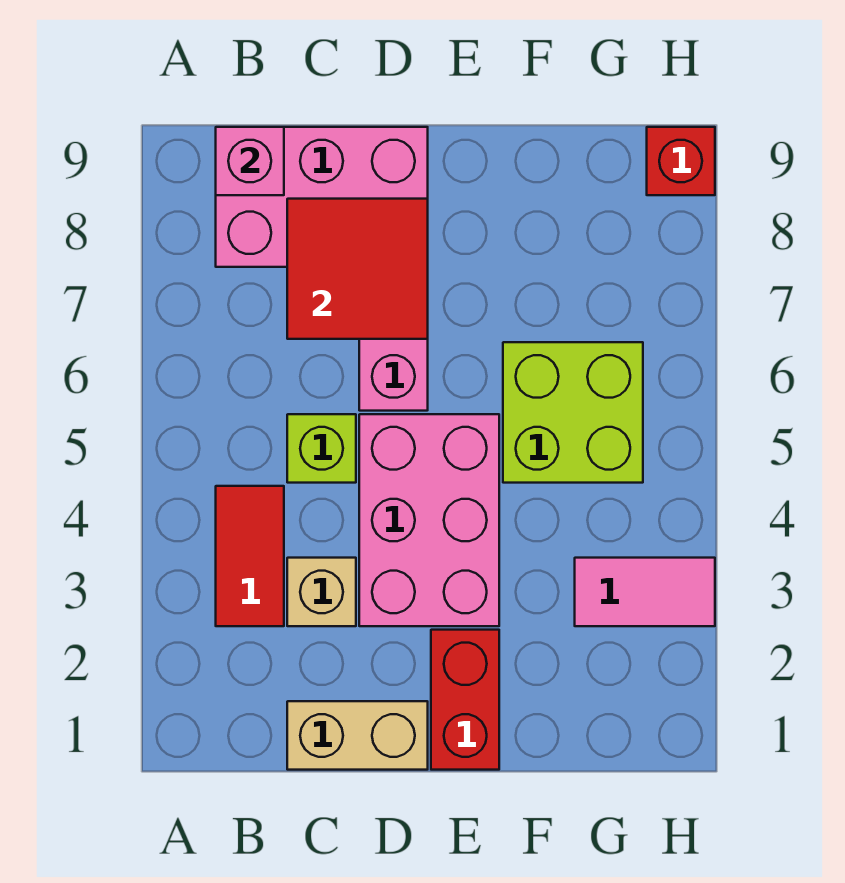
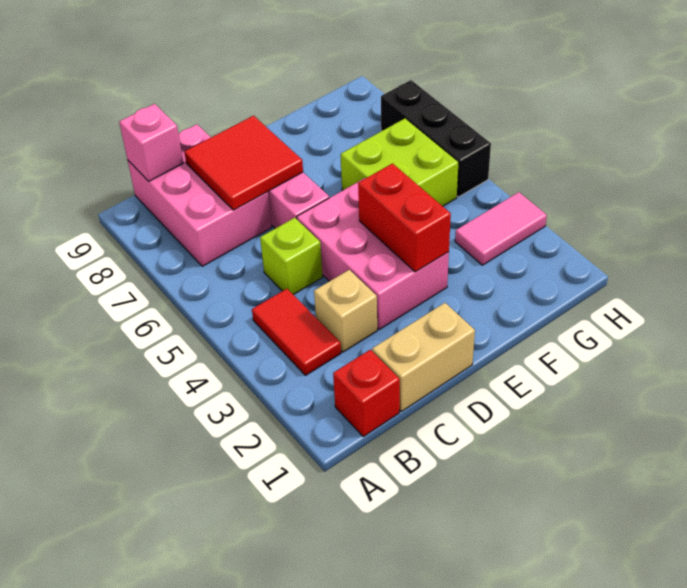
pink 2x3 brick [216,127,428,267] -> pink 2x3 brick turned to [128,125,272,266]
red 1x2 brick [431,630,499,770] -> red 1x2 brick moved to [358,164,451,272]
none -> black 1x3 brick [381,80,491,197]
red 1x1 brick [647,127,715,195] -> red 1x1 brick moved to [333,350,400,437]

